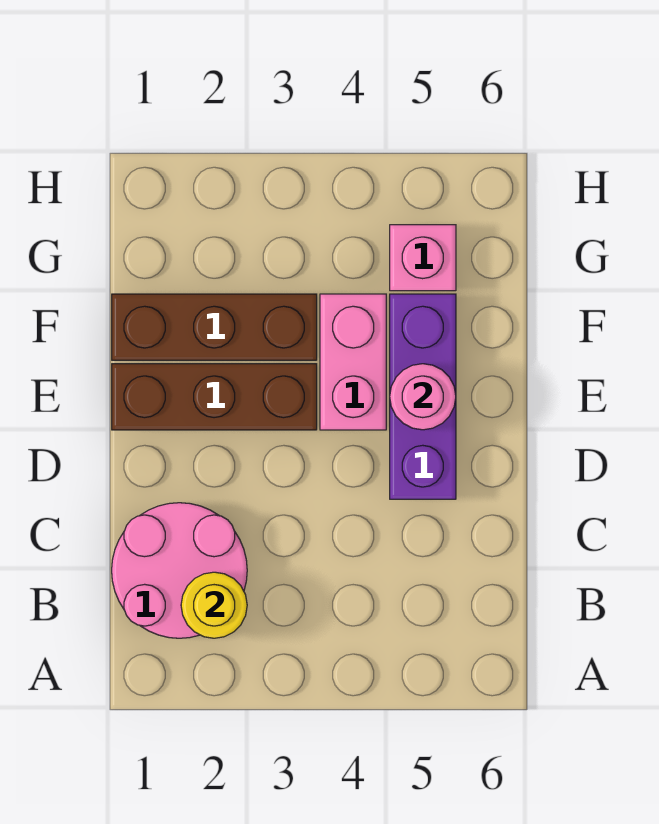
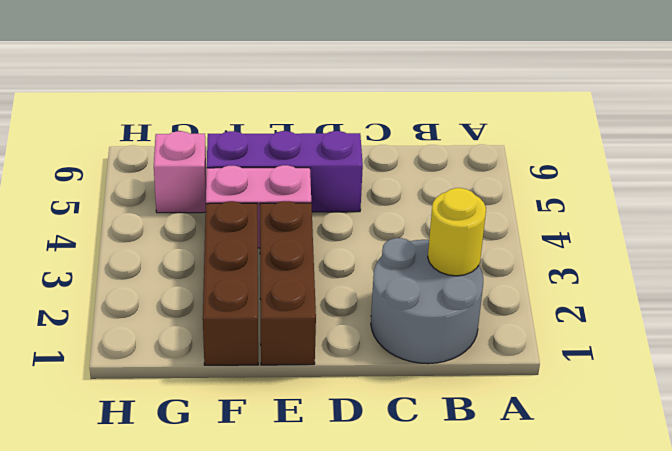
pink 2x2 round brick [112,503,247,638] -> grey 2x2 round brick [371,238,483,364]
pink 1x1 round brick [390,364,456,430] -> none

